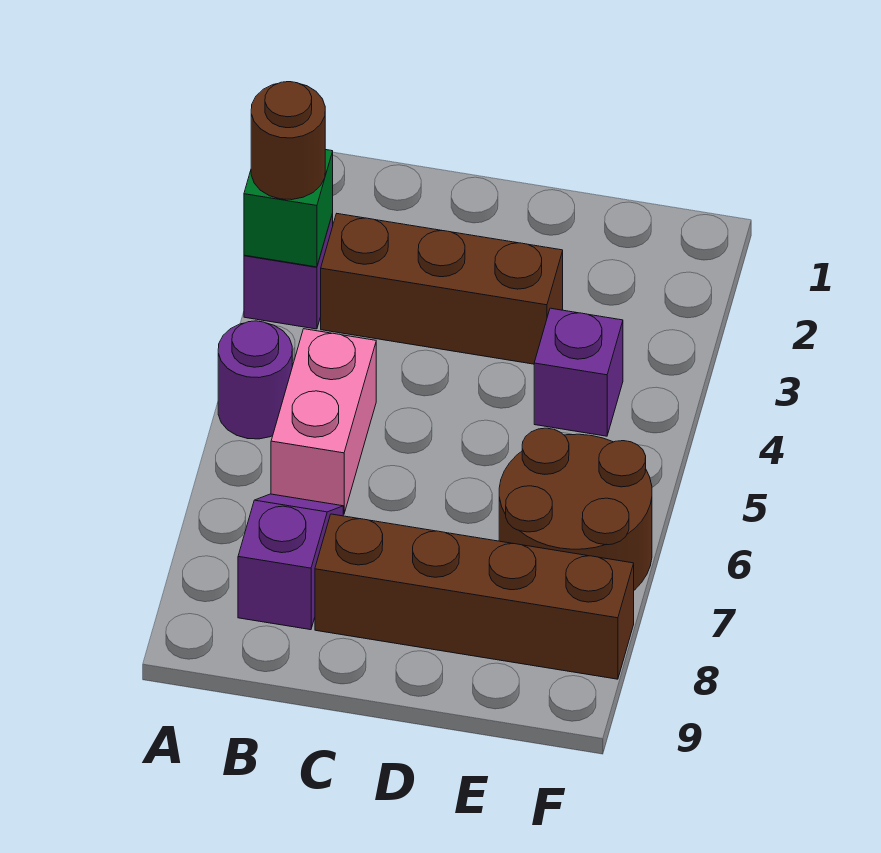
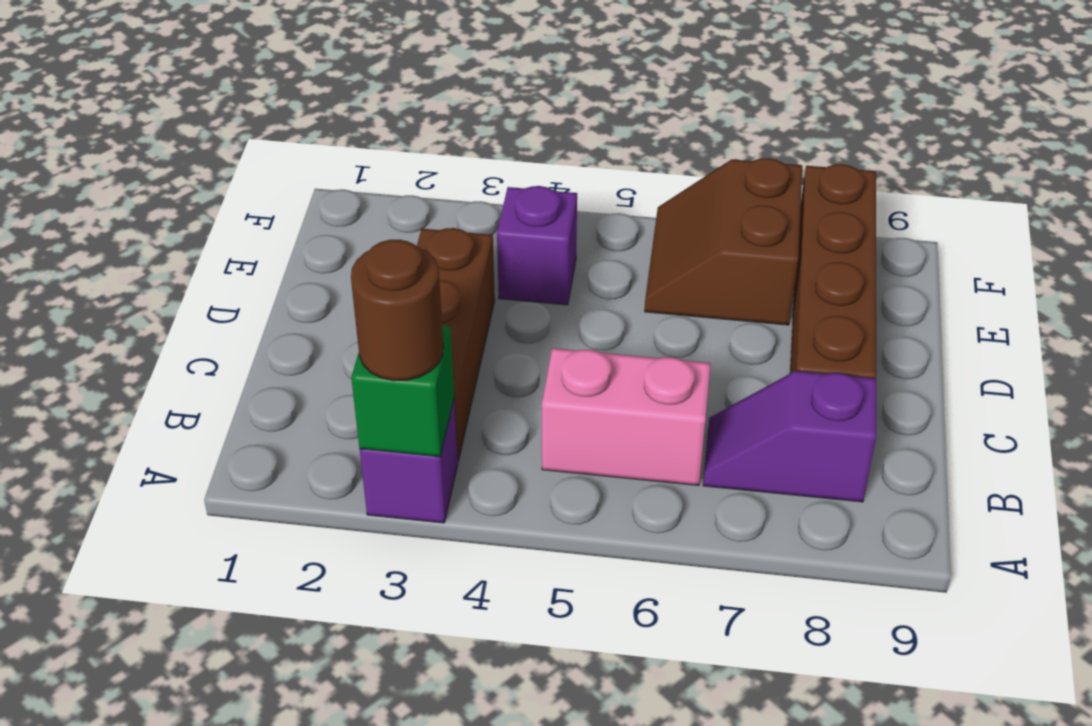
purple 1x1 round brick [218,321,292,439] -> none
brown 2x2 round brick [499,428,652,590] -> brown 2x2 slope [645,158,802,325]

